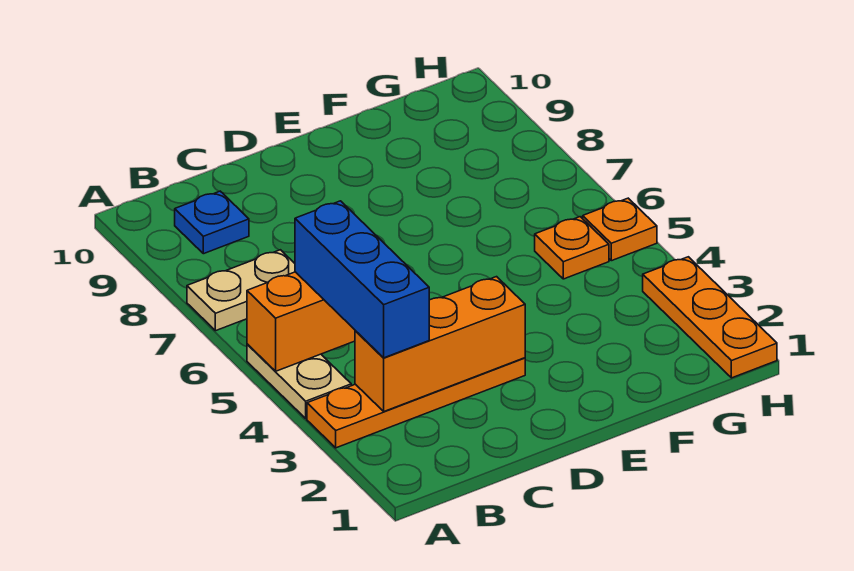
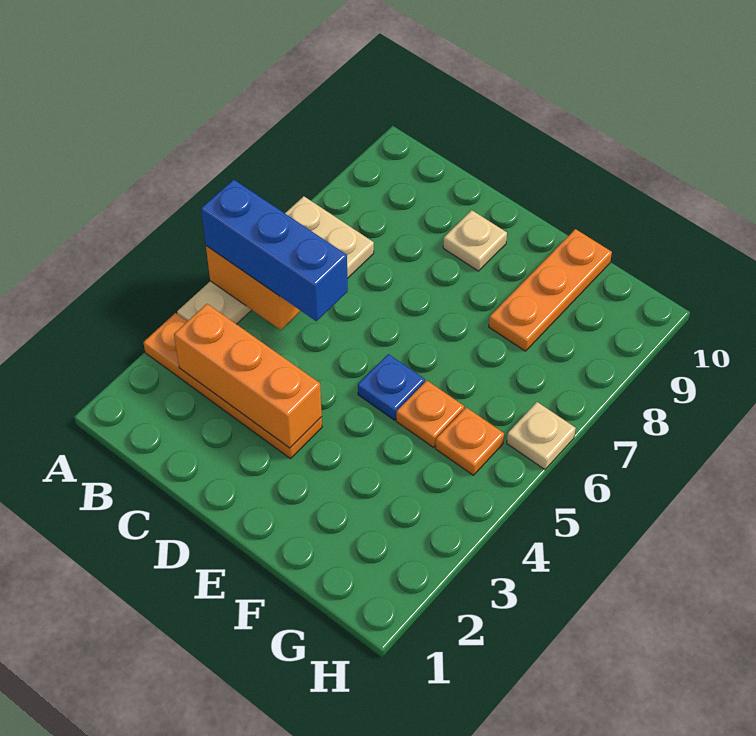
blue 1x3 brick [295,201,429,358] -> blue 1x3 brick turned to [201,180,348,321]
blue 1x1 plate [175,191,249,254] -> blue 1x1 plate moved to [358,354,425,420]
none -> tan 1x1 plate [443,210,507,271]
orange 1x3 plate [643,257,777,378] -> orange 1x3 plate moved to [489,229,612,351]
orange 1x1 plate [583,198,657,261] -> orange 1x1 plate moved to [396,381,464,447]
none -> tan 1x1 plate [507,402,576,469]

